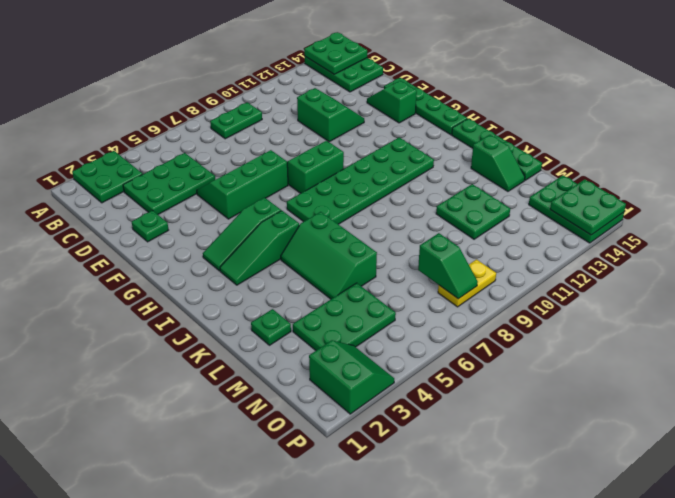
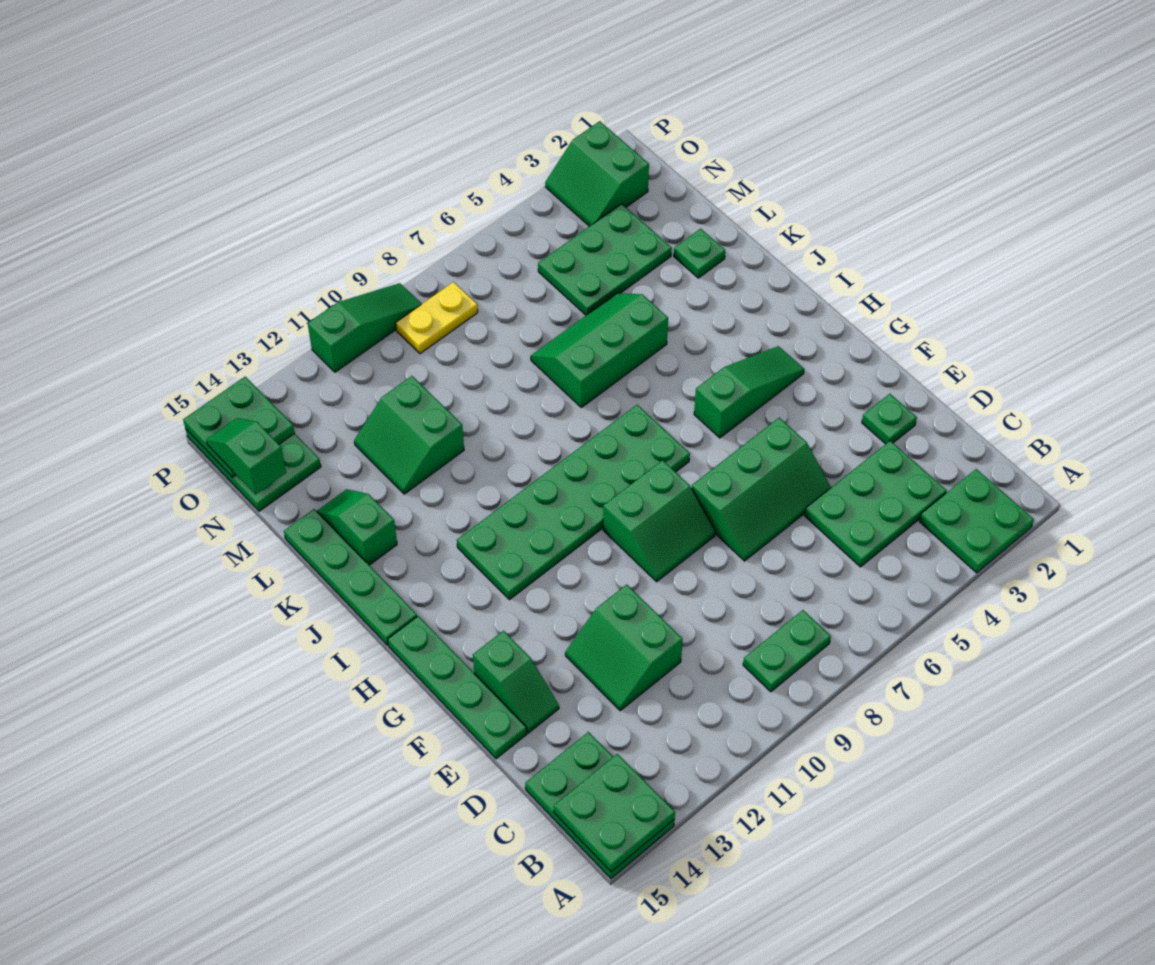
green 1x3 slope [220,211,299,285] -> green 1x3 slope moved to [308,283,421,372]
green 2x3 slope [281,212,377,299] -> green 2x3 slope turned to [531,293,668,408]
green 2x2 plate [436,184,510,239] -> green 2x2 slope [354,376,464,494]
green 1x2 slope [418,233,478,299] -> green 1x2 slope moved to [206,418,286,494]

